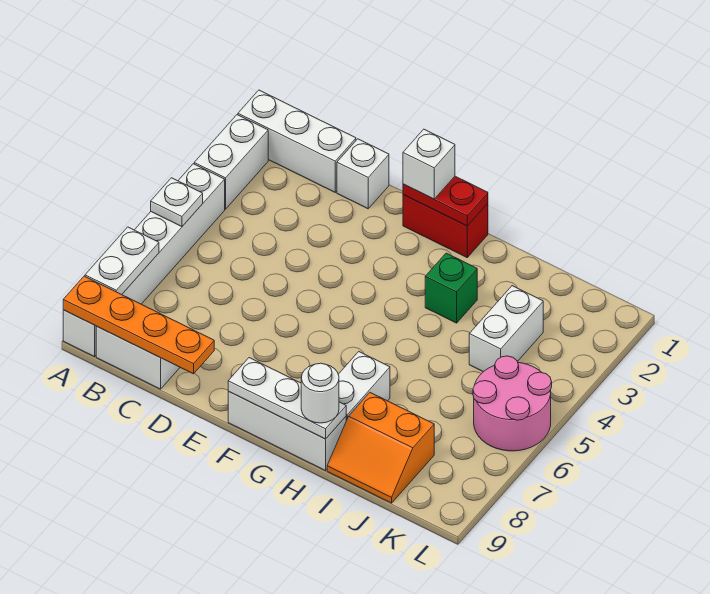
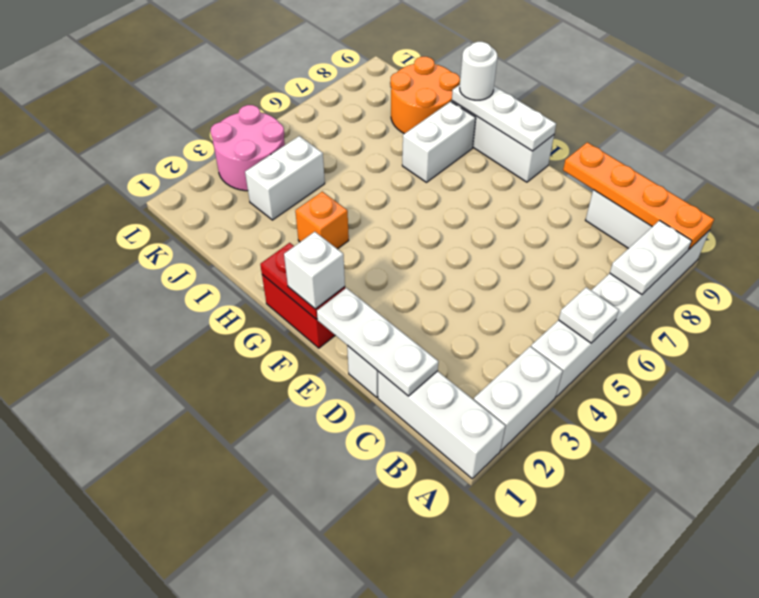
none -> white 1x3 plate [317,288,439,396]
green 1x1 brick [425,253,477,323] -> orange 1x1 brick [295,192,349,249]
orange 2x2 slope [327,393,434,503] -> orange 2x2 round brick [390,57,460,134]
pink 2x2 round brick [473,356,552,451] -> pink 2x2 round brick moved to [211,105,285,191]

